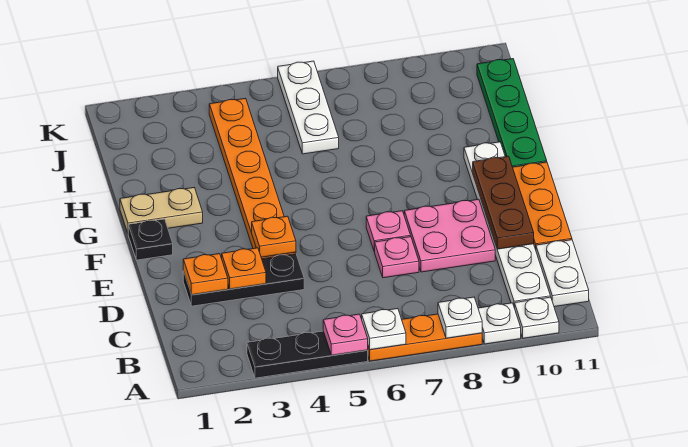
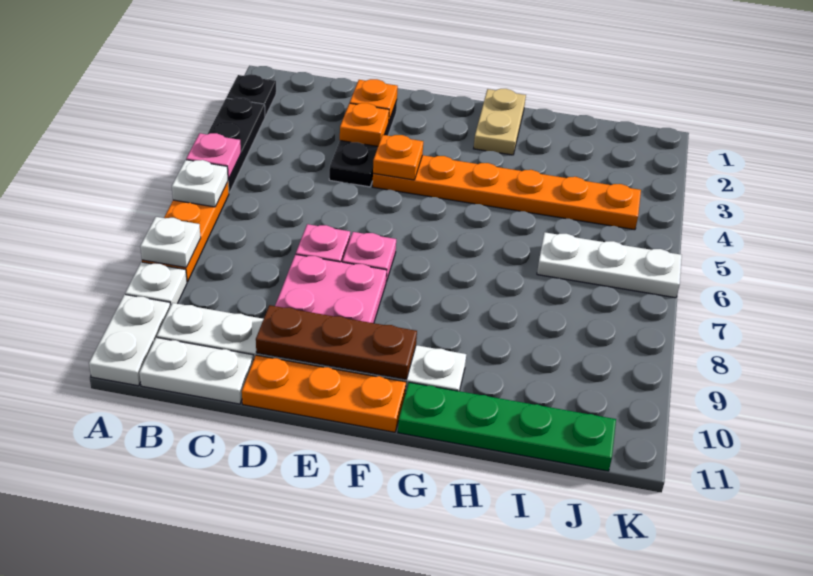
white 1x1 plate [515,297,559,338] -> white 1x2 plate [89,295,170,386]
black 1x1 plate [128,219,173,260] -> black 1x1 plate moved to [227,75,276,116]

